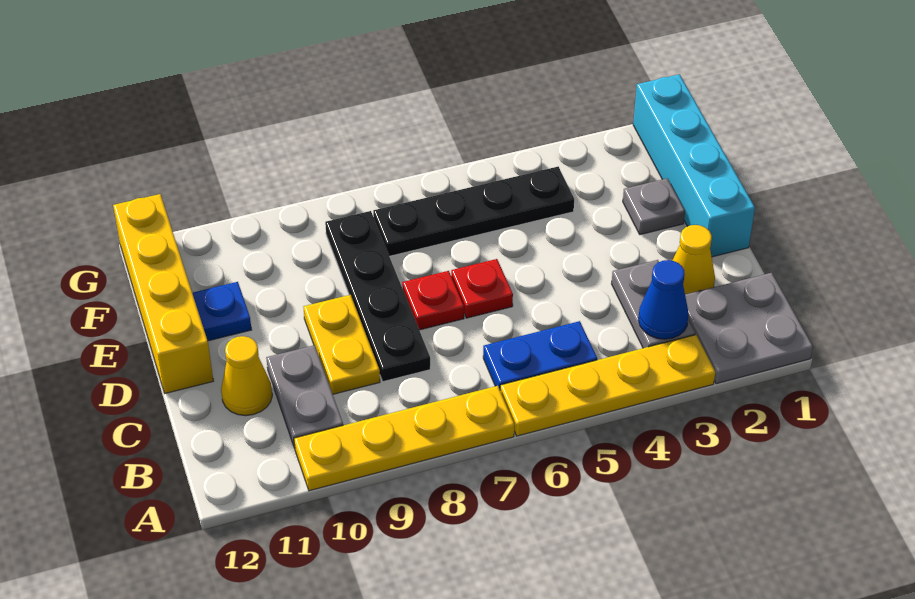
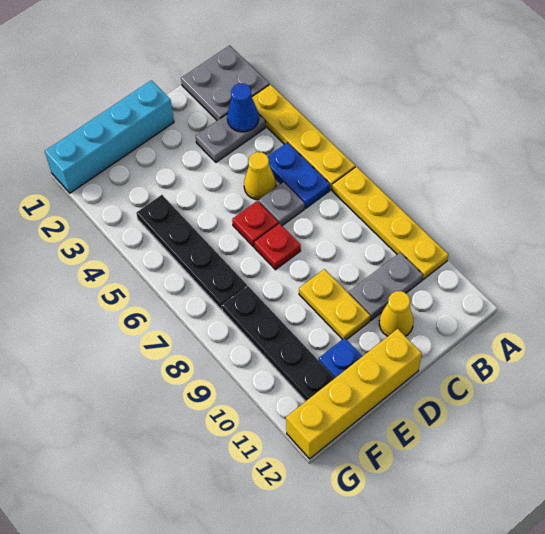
yellow 1x1 cone [672,225,715,294] -> yellow 1x1 cone moved to [244,152,276,200]
black 1x4 plate [325,211,430,382] -> black 1x4 plate turned to [222,286,335,401]
yellow 1x2 plate [303,295,380,394] -> yellow 1x2 plate turned to [299,269,370,340]
grey 1x1 plate [623,178,685,235] -> grey 1x1 plate moved to [259,182,304,226]

